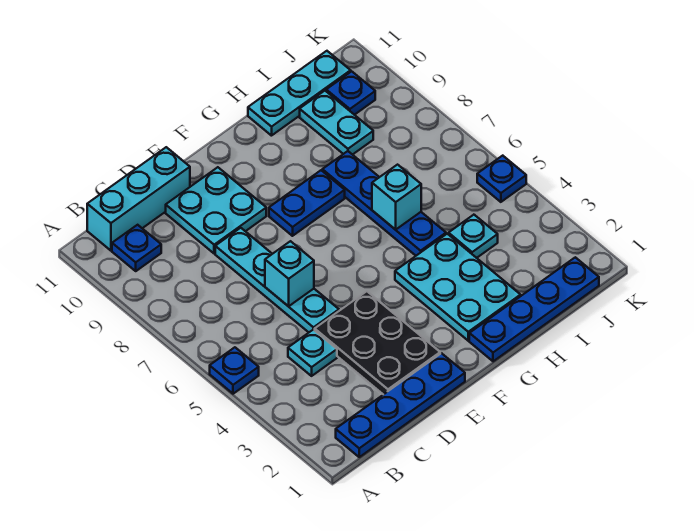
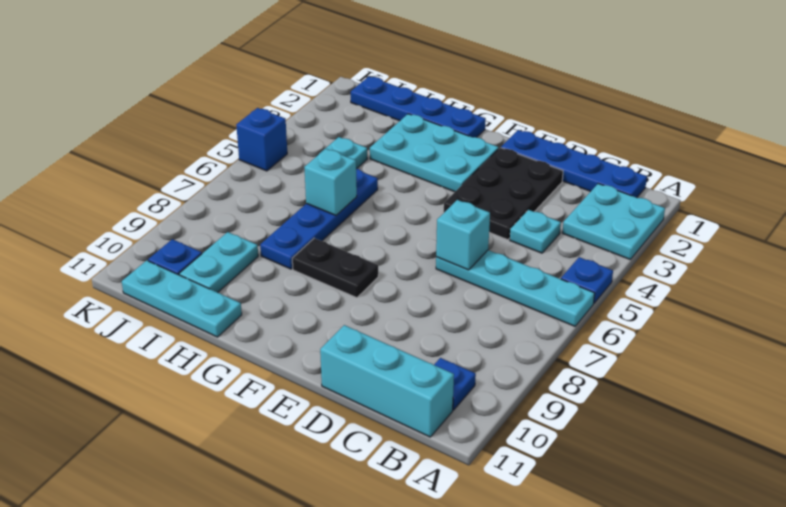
cyan 1x4 plate [215,228,339,332] -> cyan 1x4 plate turned to [436,250,595,326]
cyan 2x2 plate [166,167,266,254] -> cyan 2x2 plate moved to [562,184,665,259]
blue 1x2 plate [269,170,345,236] -> black 1x2 plate [292,238,378,298]
cyan 2x3 plate [395,234,521,341] -> cyan 2x3 plate turned to [370,114,499,192]
blue 1x1 plate [477,156,526,202] -> blue 1x1 brick [236,108,287,171]

